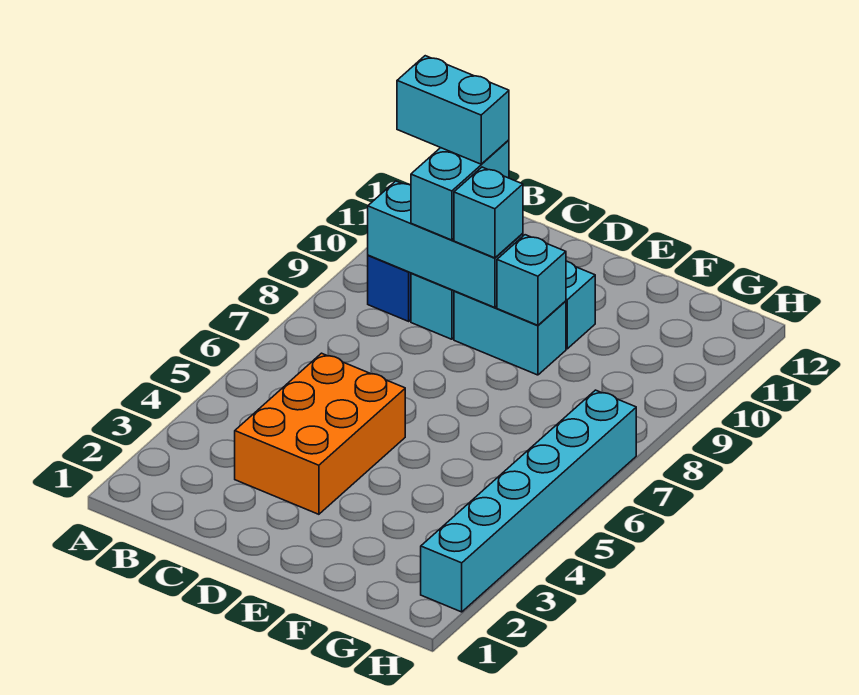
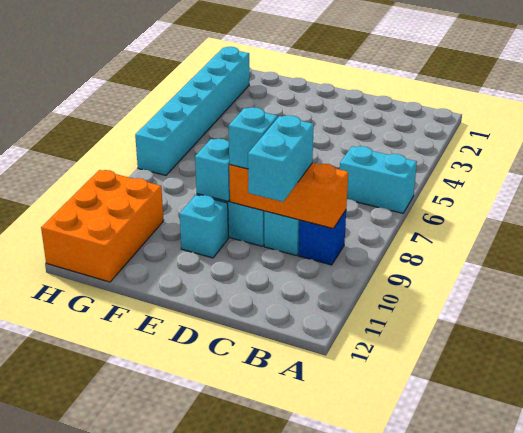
cyan 1x3 brick [368,181,523,308] -> orange 1x3 brick [229,163,348,228]
cyan 1x2 brick [397,56,509,164] -> cyan 1x2 brick moved to [340,146,417,213]
orange 2x3 brick [235,353,405,514] -> orange 2x3 brick moved to [41,170,164,282]

